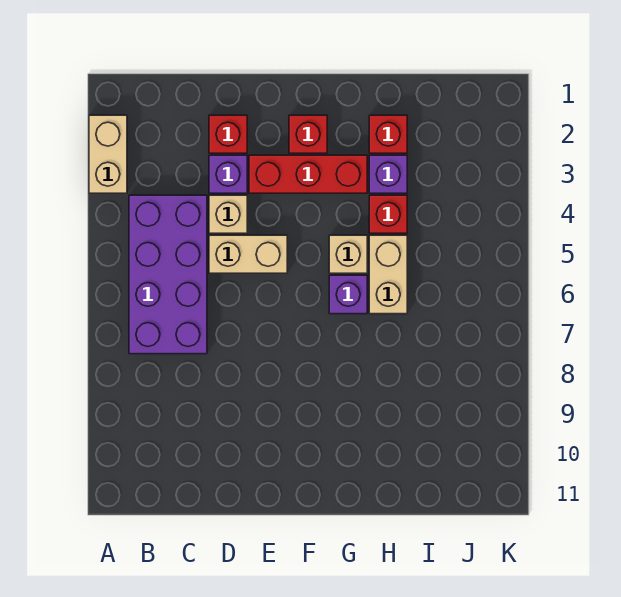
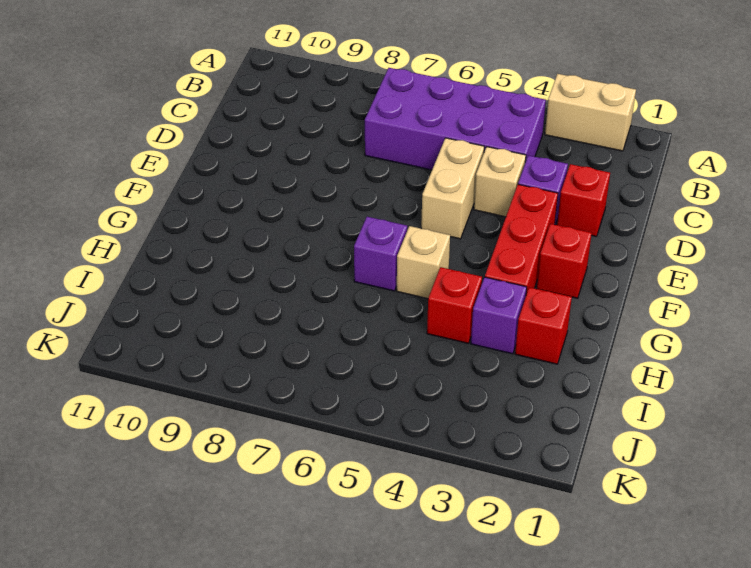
tan 1x2 brick [369,235,407,314] -> none

